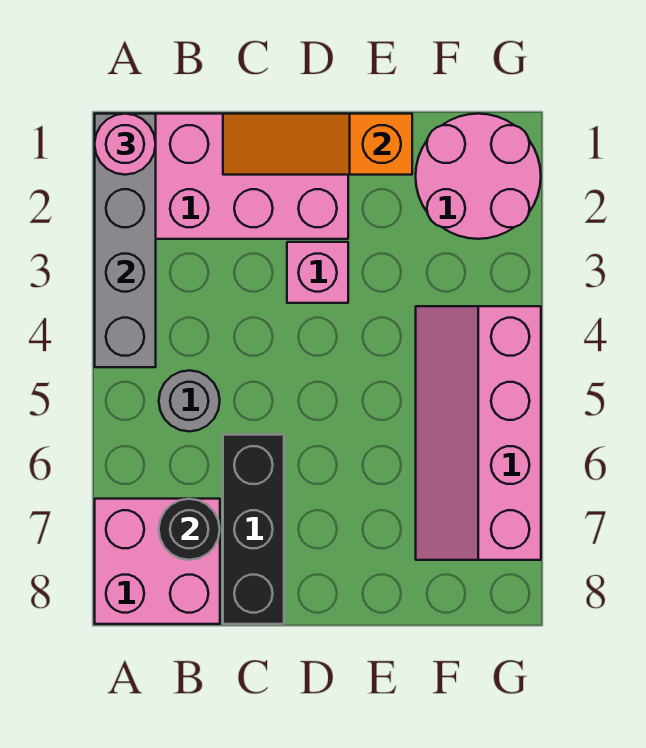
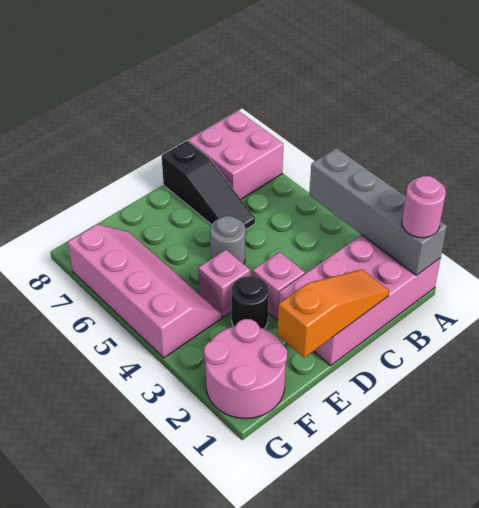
grey 1x1 round brick [159,370,220,432] -> grey 1x1 round brick moved to [210,216,246,264]
black 1x1 round brick [159,499,220,560] -> black 1x1 round brick moved to [232,276,269,329]
black 1x3 brick [223,435,284,624] -> black 1x3 slope [162,141,255,229]
none -> pink 1x1 brick [198,250,250,317]

